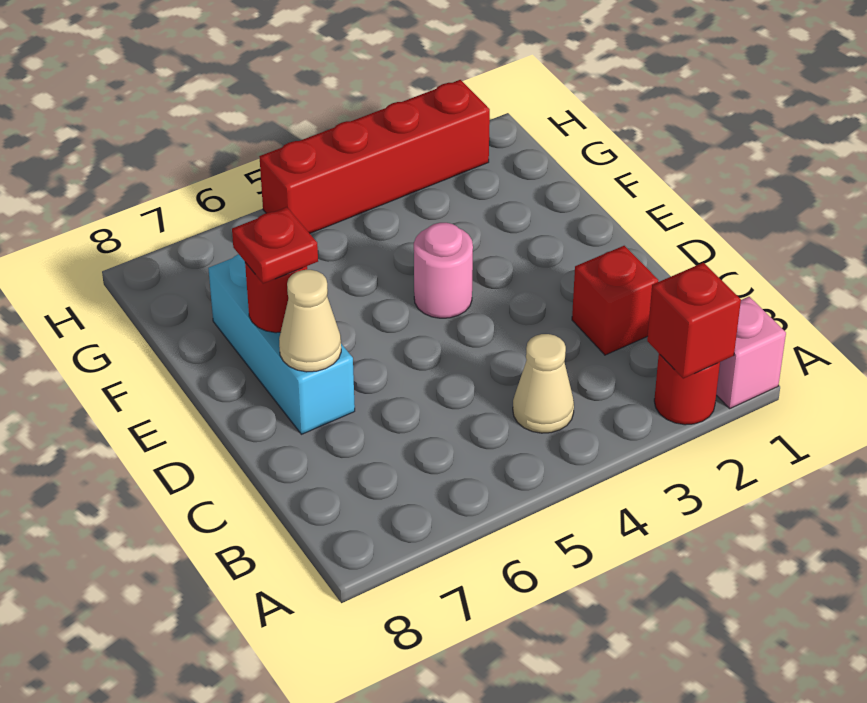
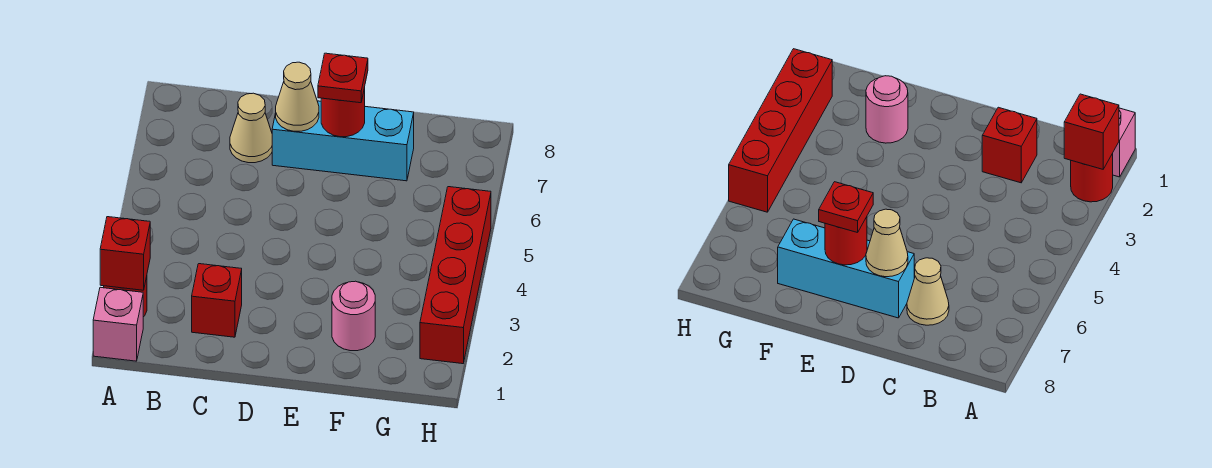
tan 1x1 cone [513,334,574,433] -> tan 1x1 cone moved to [230,93,272,163]
pink 1x1 round brick [414,223,473,318] -> pink 1x1 round brick moved to [332,281,375,351]

